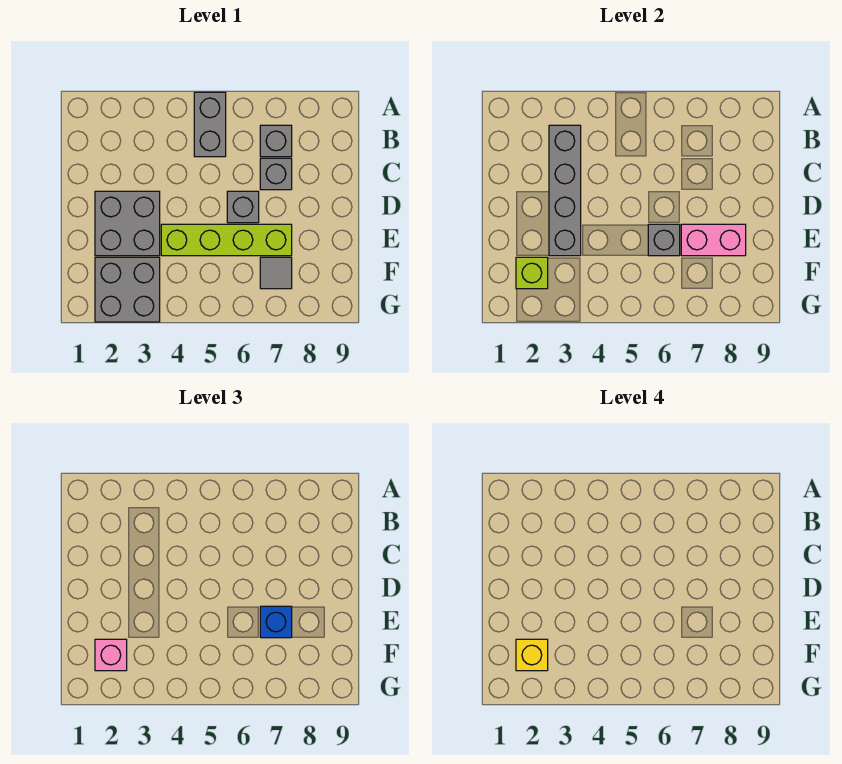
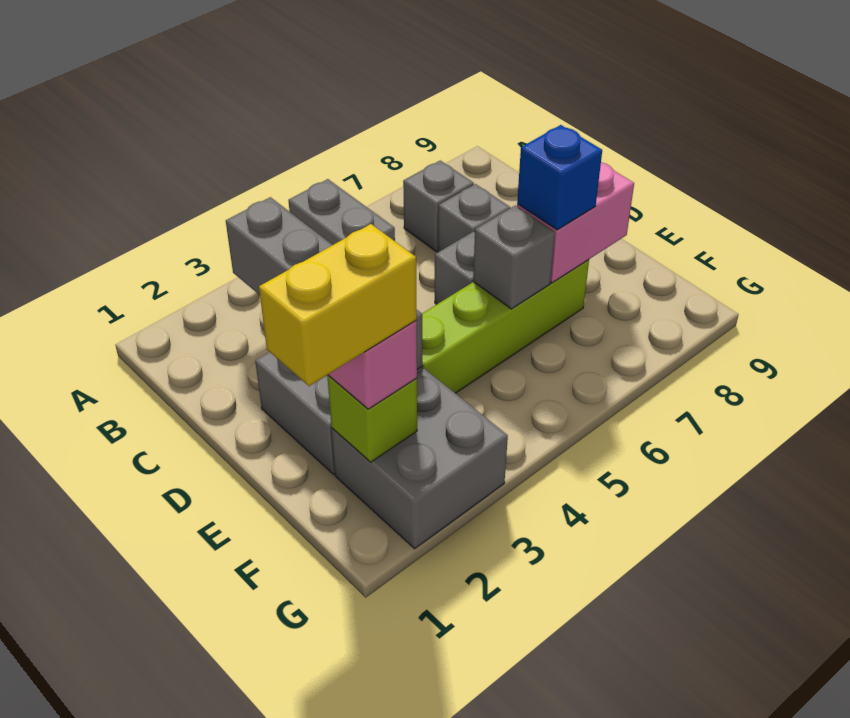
yellow 1x1 brick [516,639,548,671] -> yellow 1x2 brick [259,224,417,386]
grey 1x1 tile [260,257,292,289] -> none

